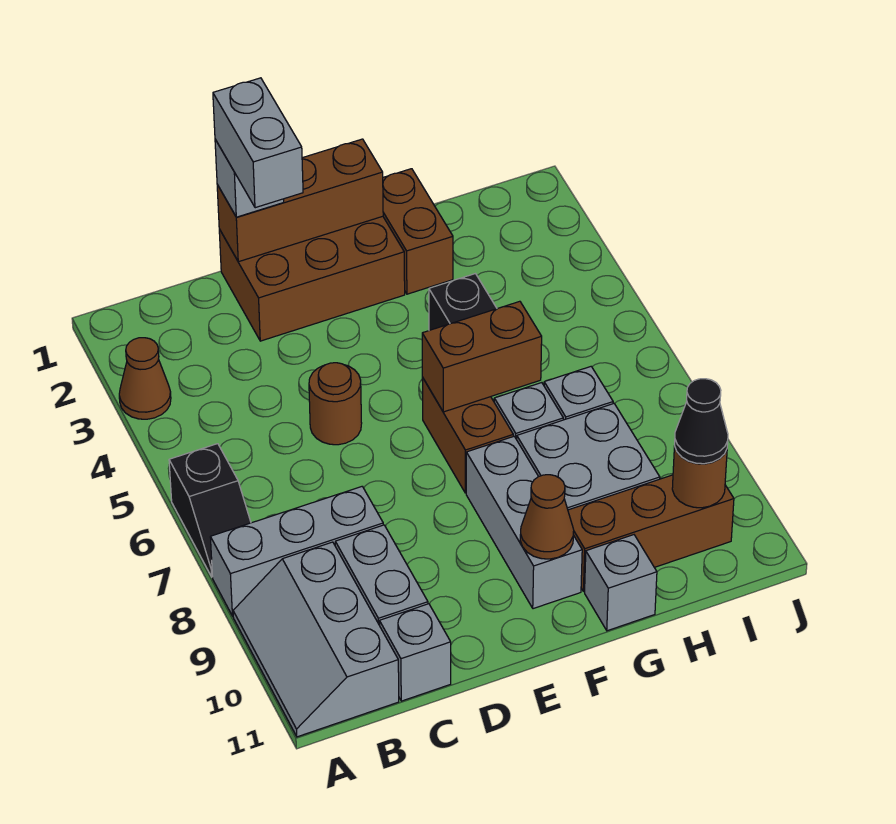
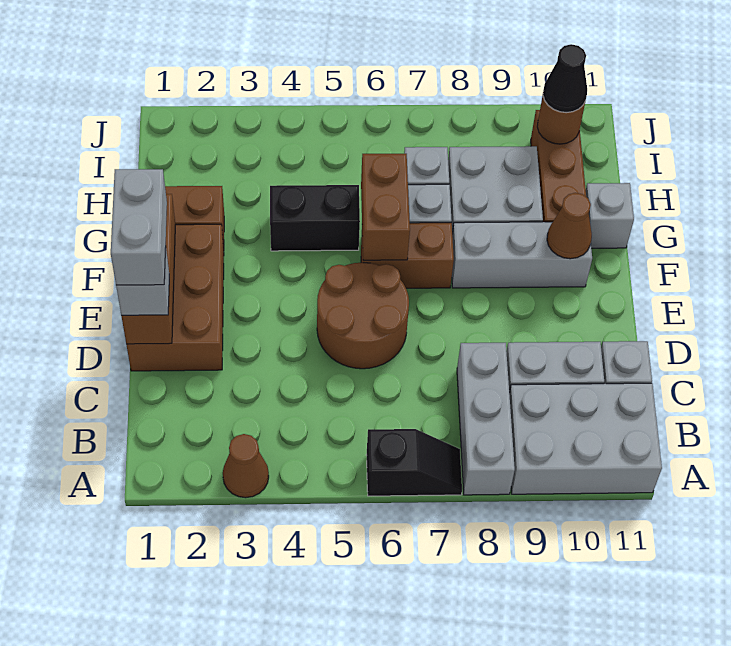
grey 2x3 slope [233,542,399,737] -> grey 2x3 brick [509,383,662,494]
grey 1x2 brick [213,78,303,208] -> grey 1x2 brick turned to [111,169,167,285]
brown 1x1 round brick [309,363,362,445] -> brown 2x2 round brick [317,263,409,369]

